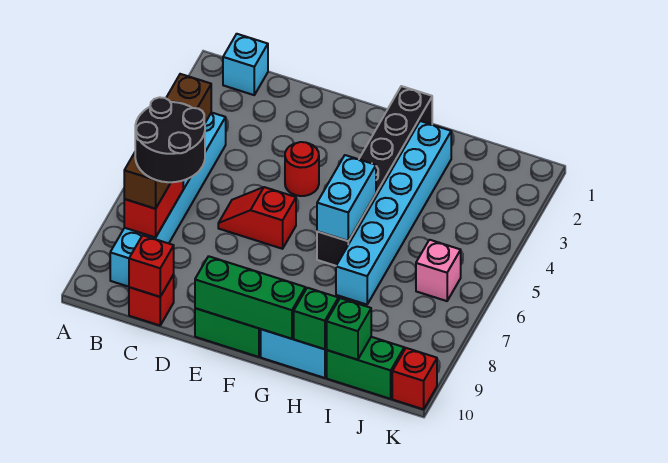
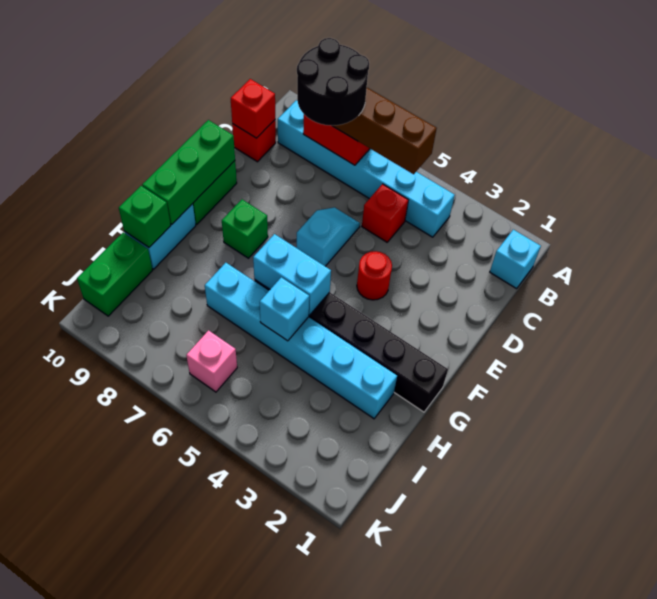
red 1x2 slope [218,187,296,249] -> cyan 1x2 slope [297,207,360,266]
none -> cyan 1x1 brick [260,277,309,341]
green 1x1 brick [327,298,371,360] -> green 1x1 brick moved to [222,200,268,258]
red 1x1 brick [392,348,437,409] -> red 1x1 brick moved to [362,184,408,242]

